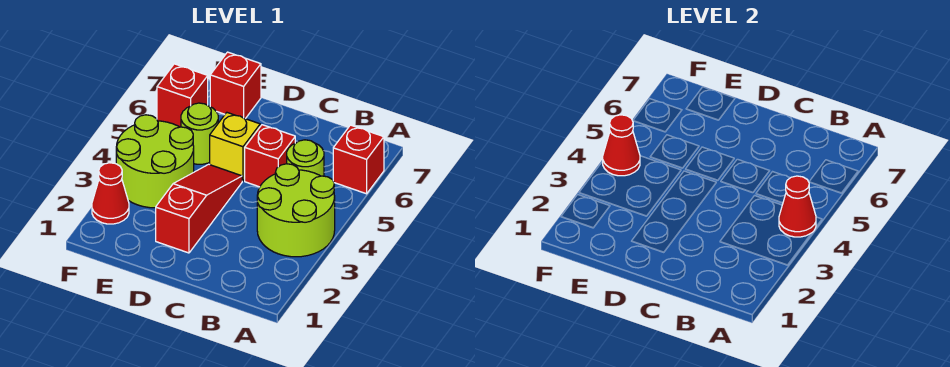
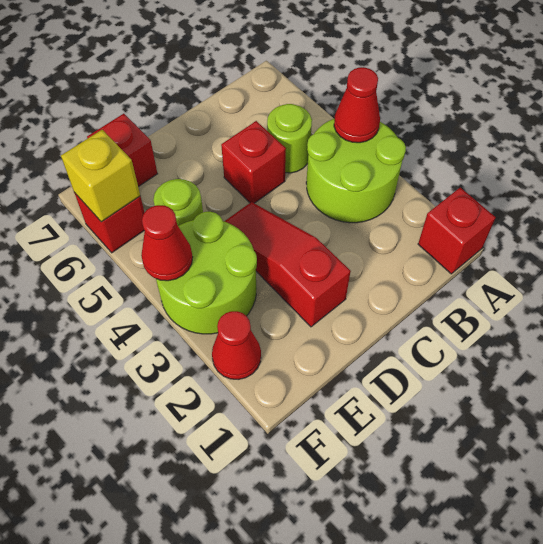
red 1x1 brick [333,125,384,194] -> red 1x1 brick moved to [418,188,496,274]
yellow 1x1 brick [210,113,260,181] -> yellow 1x1 brick moved to [61,130,140,222]

